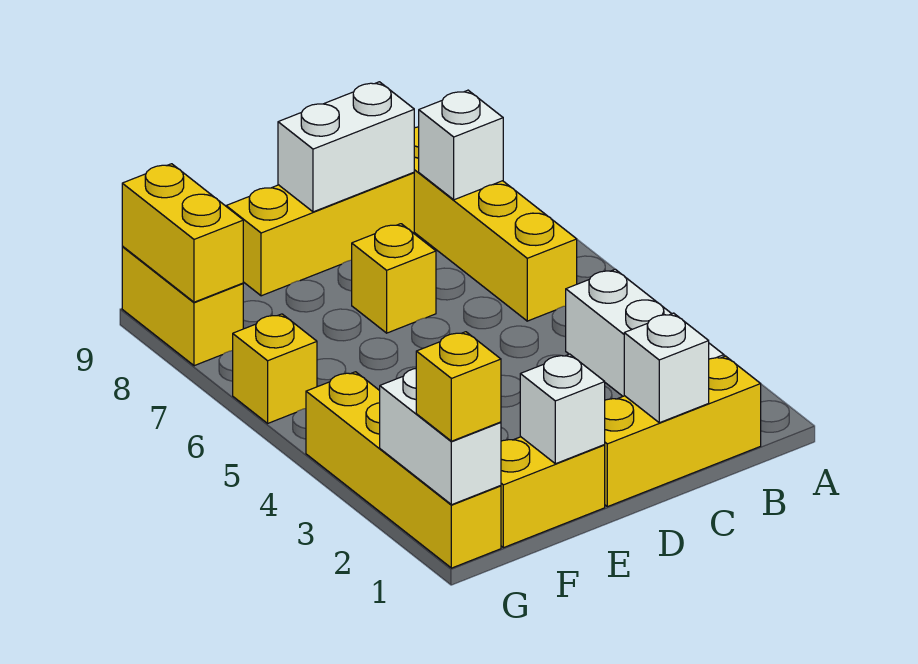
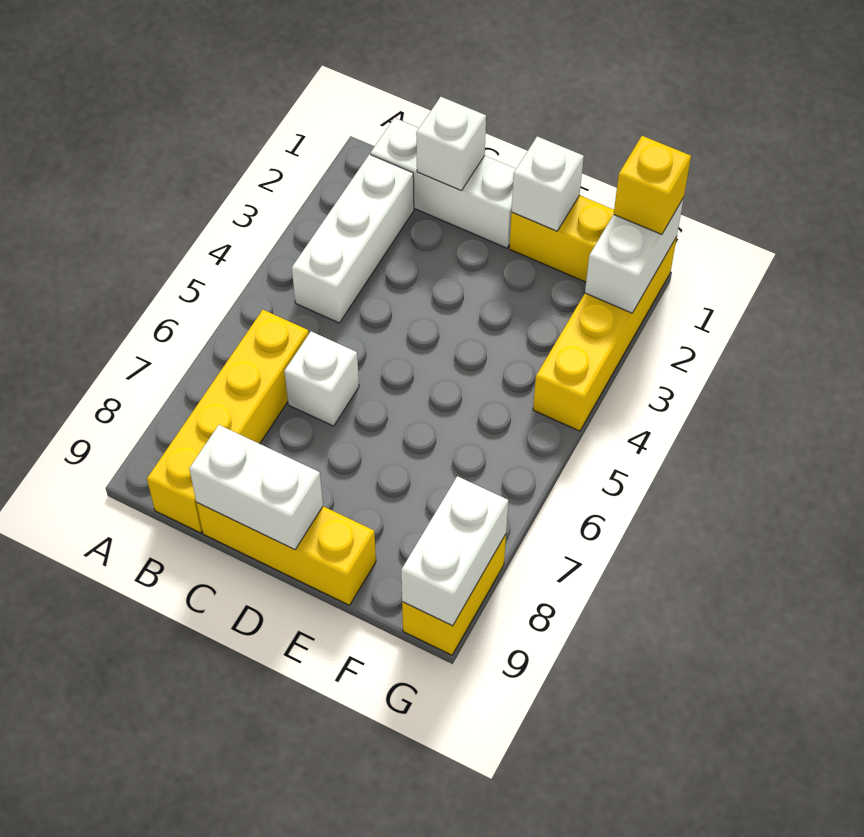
yellow 1x3 brick [604,356,761,507] -> white 1x3 brick [371,118,516,248]
white 1x1 brick [419,90,503,200] -> white 1x1 brick moved to [284,331,359,426]
yellow 1x1 brick [352,224,436,333] -> none
yellow 1x1 brick [233,314,317,423] -> none
yellow 1x2 brick [122,164,243,302] -> white 1x2 brick [401,476,508,626]

